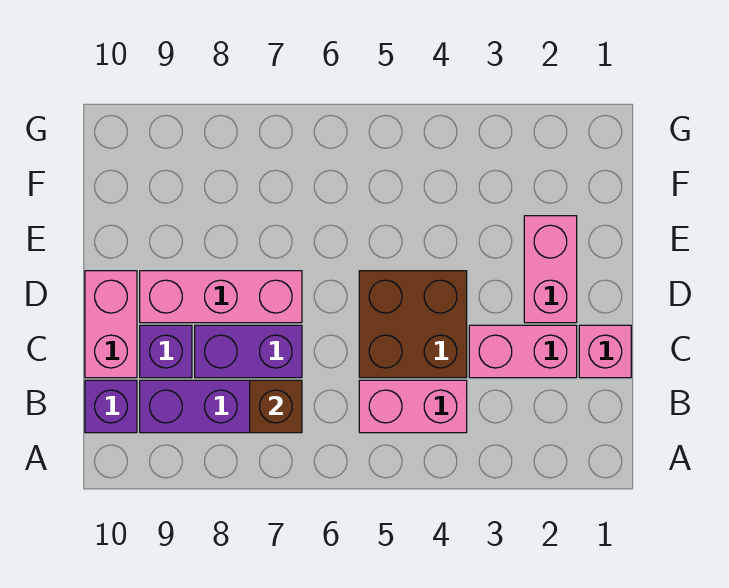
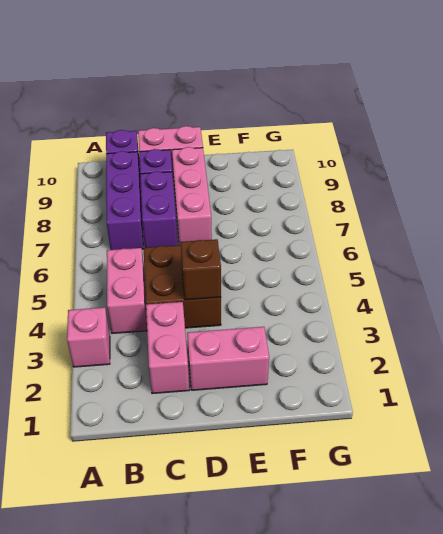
brown 1x1 brick [250,380,302,433] -> brown 1x1 brick moved to [181,239,221,300]
pink 1x1 brick [579,325,631,378] -> pink 1x1 brick moved to [67,307,110,367]

